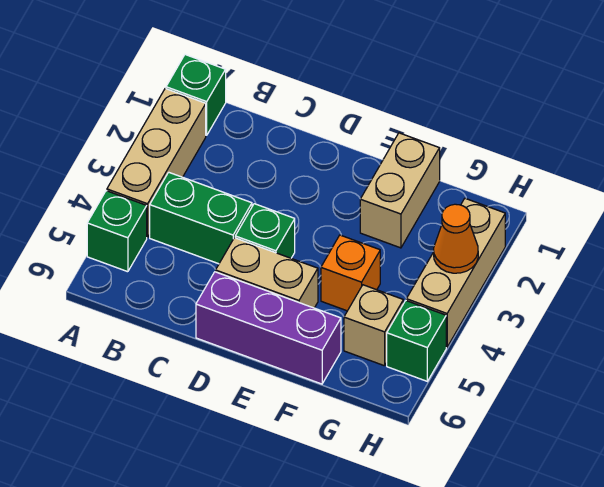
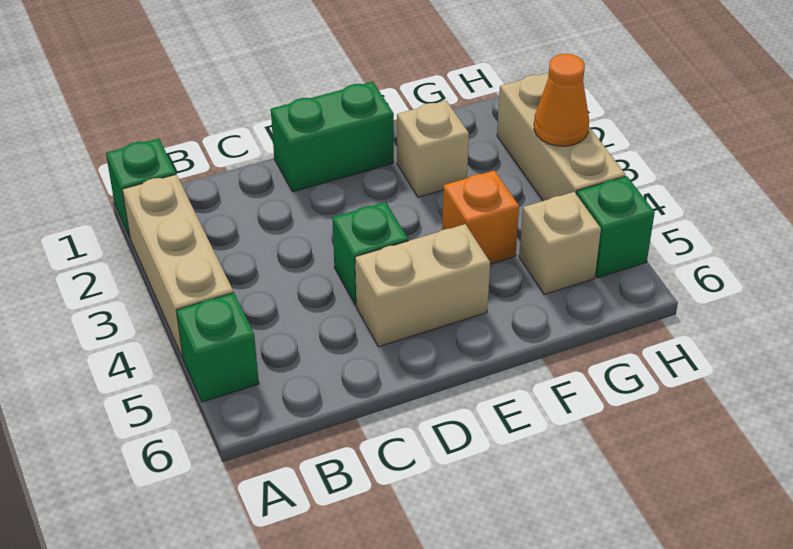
green 1x2 brick [150,172,252,264] -> green 1x2 brick moved to [271,82,394,192]
purple 1x3 brick [196,272,341,384] -> none
tan 1x2 brick [360,133,440,248] -> tan 1x1 brick [397,101,469,197]

